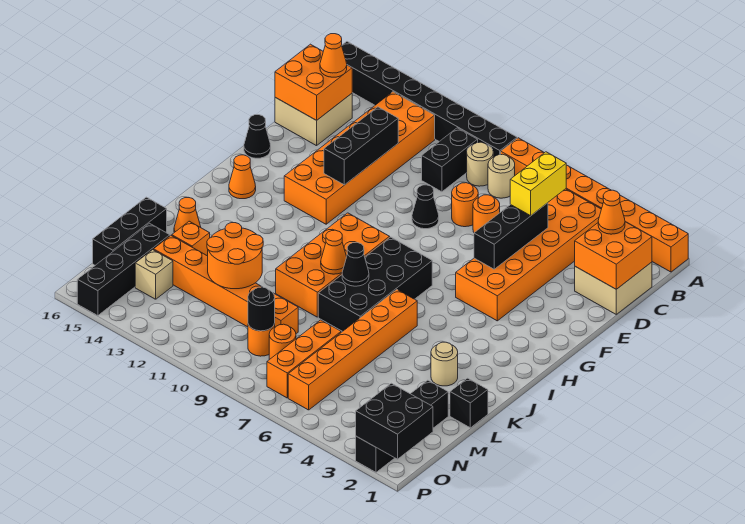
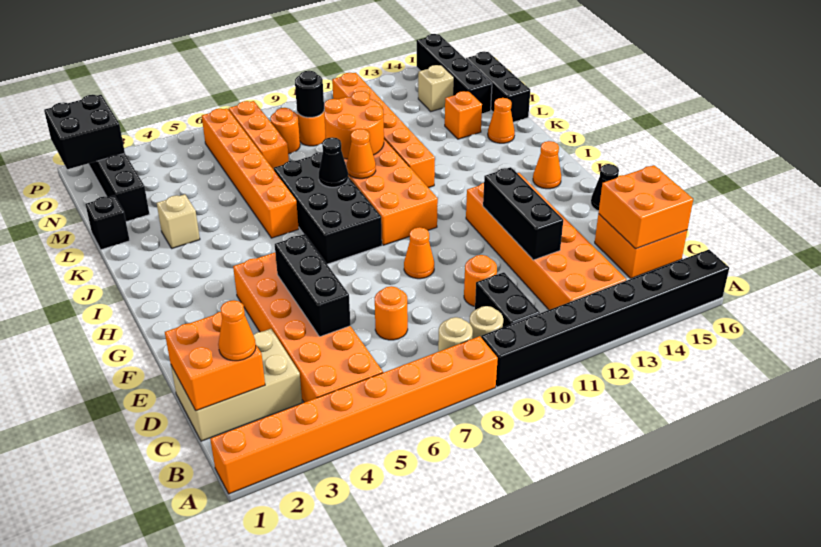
tan 2x2 brick [575,262,652,314] -> tan 2x3 brick [171,329,302,441]
yellow 1x2 brick [510,152,566,216] -> none
tan 2x2 brick [275,94,352,146] -> orange 2x2 brick [595,214,687,279]
orange 1x1 cone [320,34,347,77] -> orange 1x1 cone moved to [404,227,434,279]
orange 1x1 round brick [452,183,478,227] -> orange 1x1 round brick moved to [464,255,497,306]
black 1x1 cone [412,185,439,229] -> none
tan 1x1 round brick [431,342,458,386] -> tan 1x1 brick [157,194,200,248]
orange 2x2 round brick [207,223,263,289] -> orange 2x2 round brick moved to [324,91,384,159]
orange 1x6 brick [154,236,298,334] -> orange 1x6 brick turned to [332,73,435,188]

